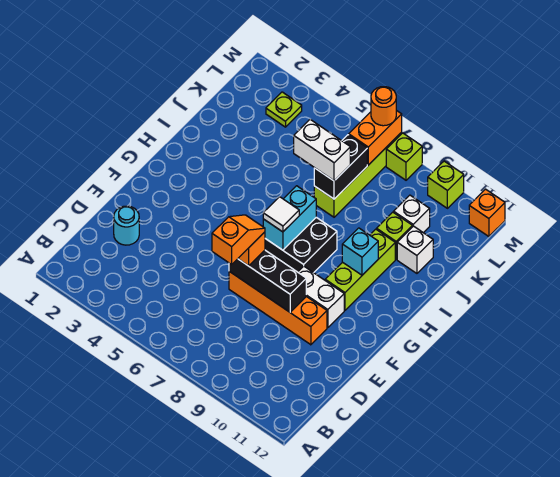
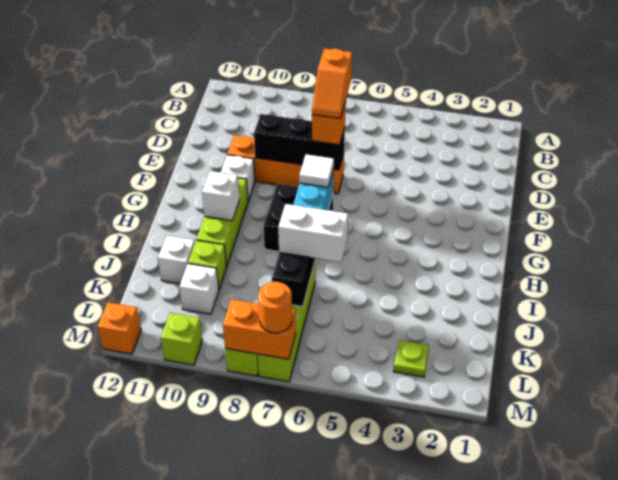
cyan 1x1 round brick [114,206,139,245] -> none
white 1x2 brick [298,266,344,328] -> white 1x1 brick [221,155,255,201]
cyan 1x1 brick [342,228,378,275] -> white 1x1 brick [202,171,239,221]
orange 1x2 brick [349,110,402,165] -> orange 1x2 brick turned to [223,299,296,359]

